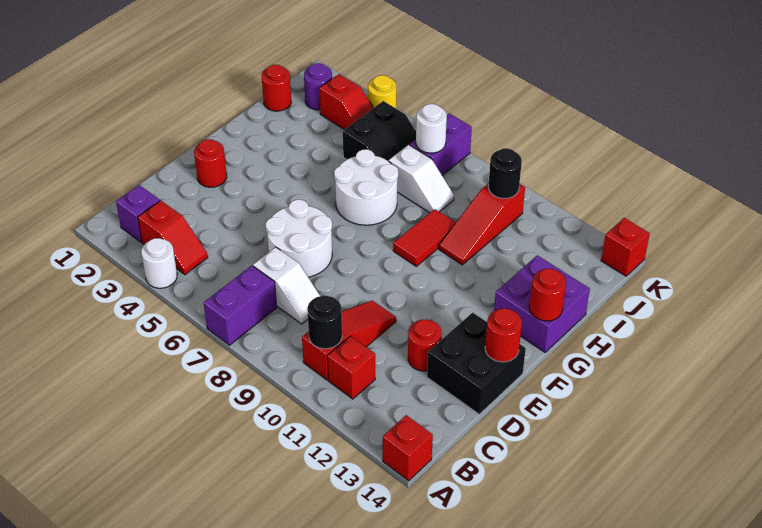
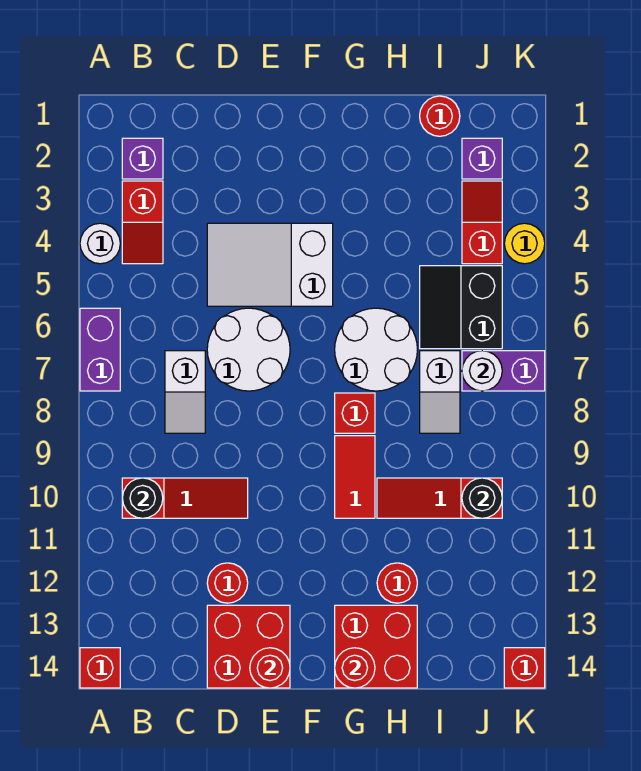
purple 1x2 brick [204,266,277,345] -> purple 1x2 brick turned to [80,308,120,391]
red 1x1 brick [327,336,375,399] -> red 1x1 brick moved to [335,393,375,433]
none -> white 2x3 slope [207,223,333,306]
black 2x2 brick [427,313,526,414] -> red 2x2 brick [207,605,290,688]
red 1x1 round brick [194,139,227,187] -> red 1x1 round brick moved to [377,563,417,603]
red 1x2 tile [393,209,456,266] -> red 1x2 tile turned to [335,436,375,518]
purple 2x2 brick [494,255,590,352] -> red 2x2 brick [335,605,417,688]
black 2x2 slope [343,101,416,161] -> black 2x2 slope turned to [420,266,502,349]
purple 1x1 round brick [304,63,332,110] -> purple 1x1 brick [462,138,502,179]
red 1x2 slope [319,74,373,129] -> red 1x2 slope turned to [462,181,502,264]

